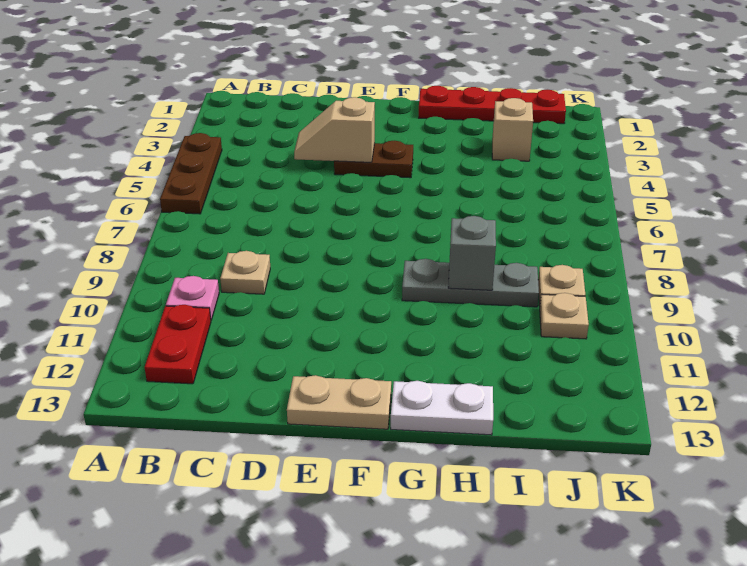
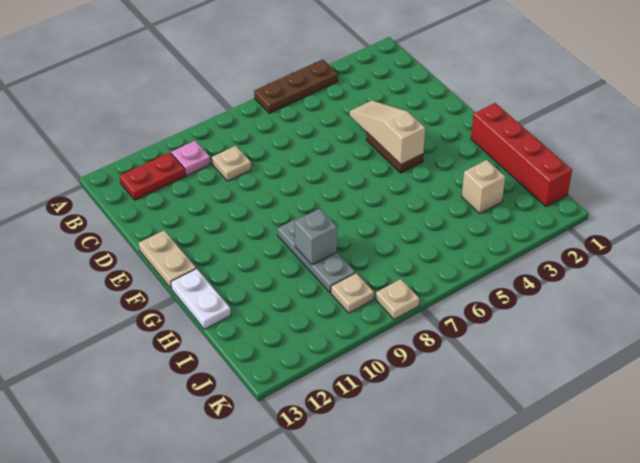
tan 1x2 slope [294,97,375,162] -> tan 1x3 slope [350,101,425,165]
red 1x4 plate [419,86,566,124] -> red 1x4 brick [471,103,572,207]
tan 1x1 plate [540,293,589,339] -> tan 1x1 plate moved to [376,279,419,319]

